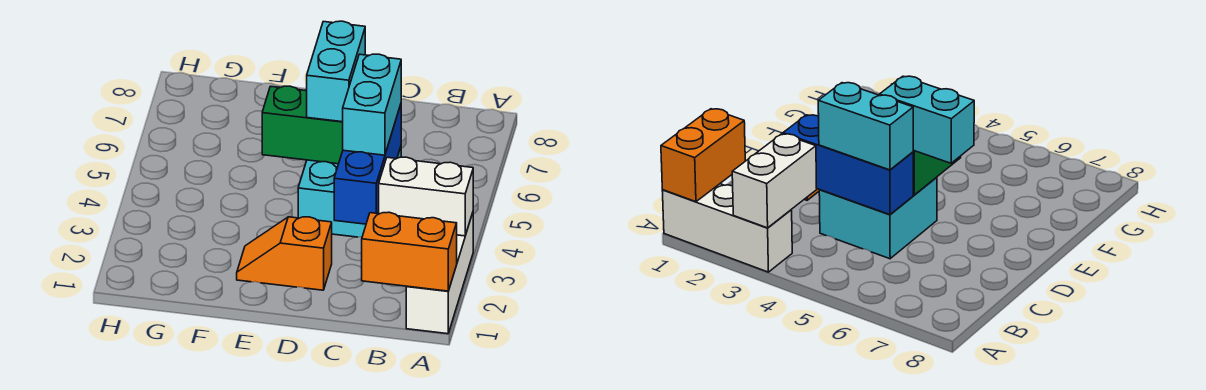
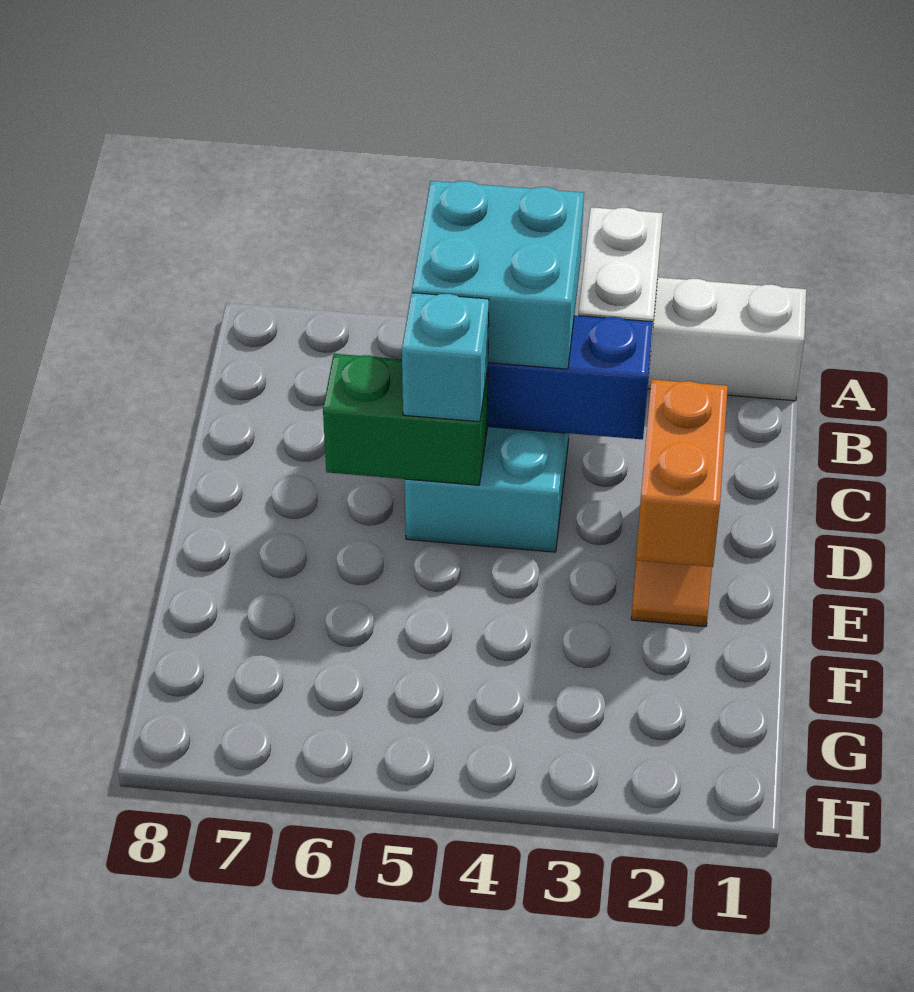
orange 1x2 brick [362,212,457,291] -> orange 1x2 brick moved to [636,380,728,567]
cyan 1x2 brick [343,54,401,155] -> cyan 2x2 brick [412,181,584,369]
green 1x2 brick [262,86,343,164] -> green 1x2 brick turned to [323,354,488,485]
cyan 1x2 brick [307,21,365,122] -> cyan 1x1 brick [402,293,489,422]

